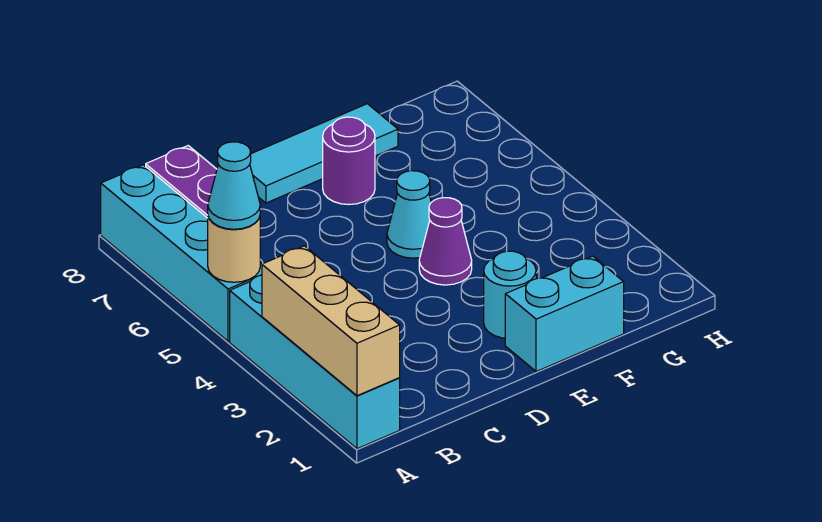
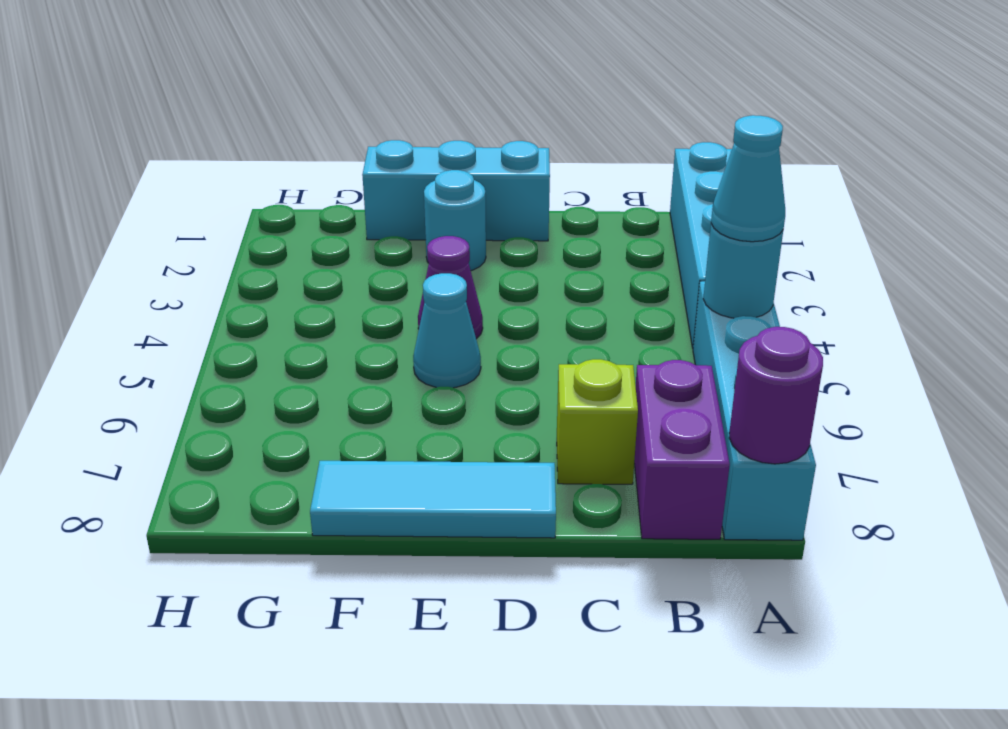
tan 1x3 brick [262,246,400,396] -> none
tan 1x1 round brick [208,217,260,282] -> cyan 1x1 round brick [703,224,783,318]
none -> lime 1x1 brick [557,359,638,484]
cyan 1x2 brick [505,256,624,372] -> cyan 1x3 brick [362,140,550,241]
purple 1x1 round brick [323,117,375,205] -> purple 1x1 round brick moved to [729,327,823,464]

